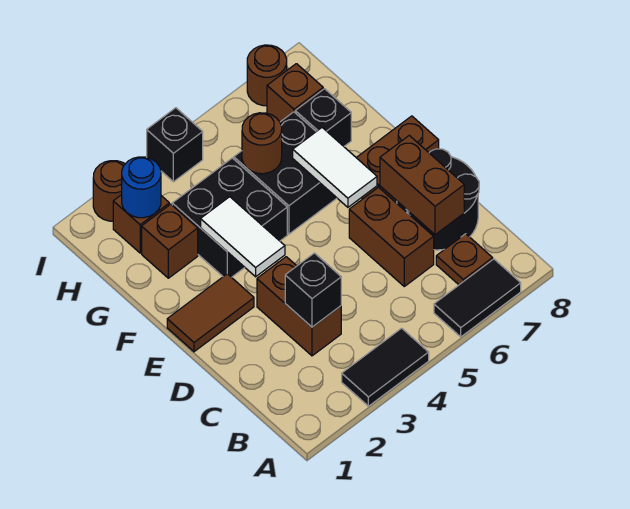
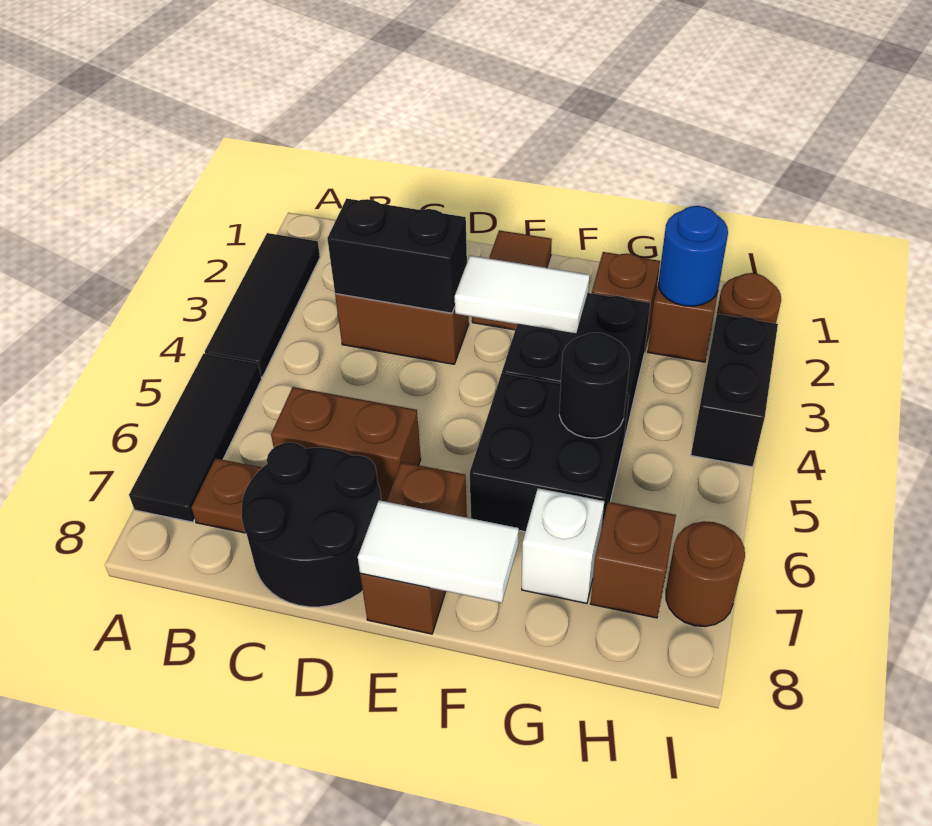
black 1x2 tile [342,328,429,406] -> black 1x3 tile [205,233,320,377]
black 1x2 tile [434,259,521,337] -> black 1x3 tile [129,354,262,522]
black 1x1 brick [285,253,341,327] -> black 1x2 brick [327,199,467,313]
brown 1x2 brick [380,136,464,235] -> none
white 1x2 tile [293,128,377,207] -> white 1x2 tile moved to [358,500,519,603]
brown 1x1 round brick [242,113,282,174] -> black 1x1 round brick [559,333,630,438]
black 1x1 brick [295,89,351,146] -> white 1x1 brick [522,488,604,603]
black 1x1 brick [147,108,203,182] -> black 1x2 brick [691,314,778,467]

